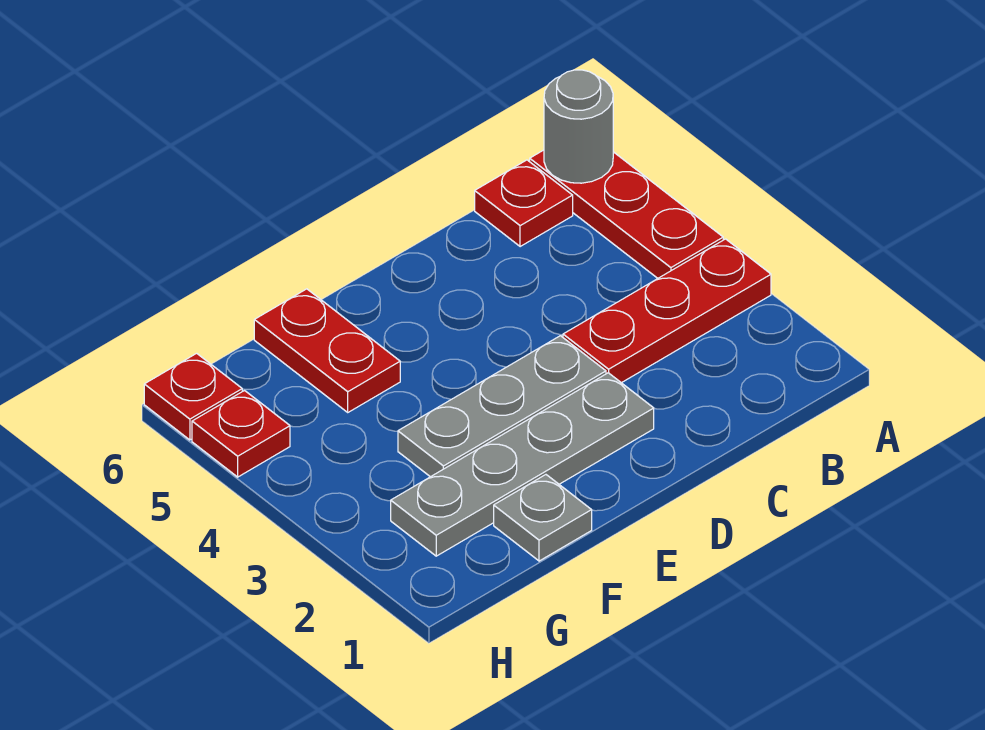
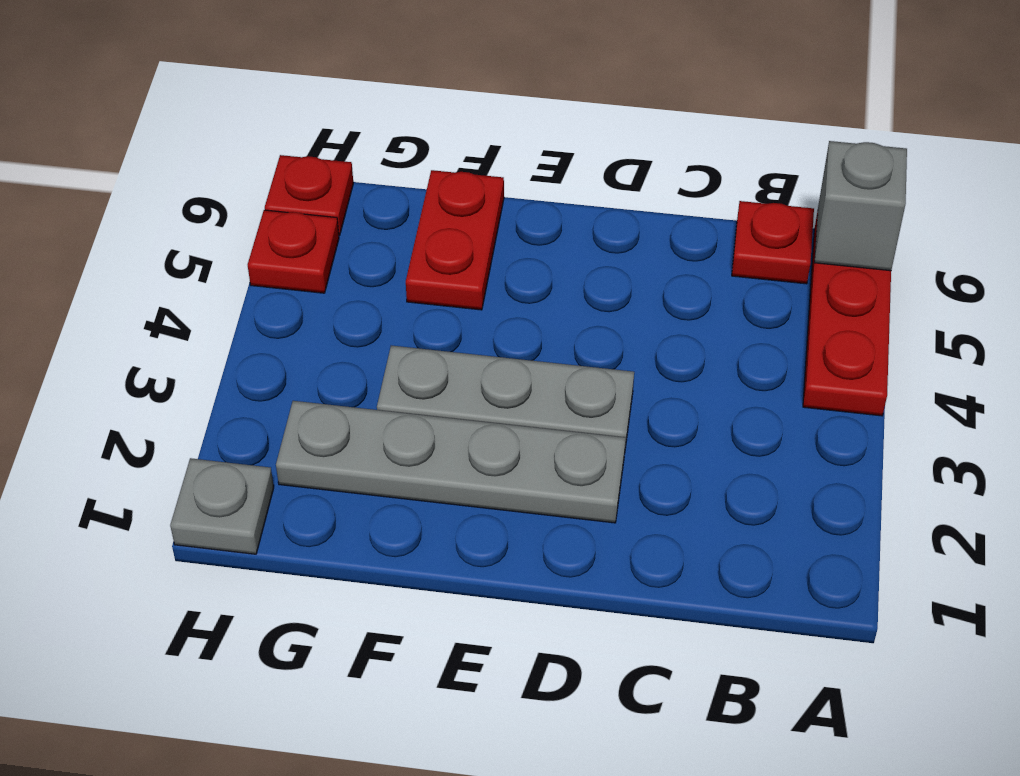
red 1x3 plate [563,239,771,383] -> none
grey 1x1 round brick [544,70,613,183] -> grey 1x1 brick [814,141,907,271]
grey 1x1 plate [494,475,592,561] -> grey 1x1 plate moved to [170,458,274,554]

